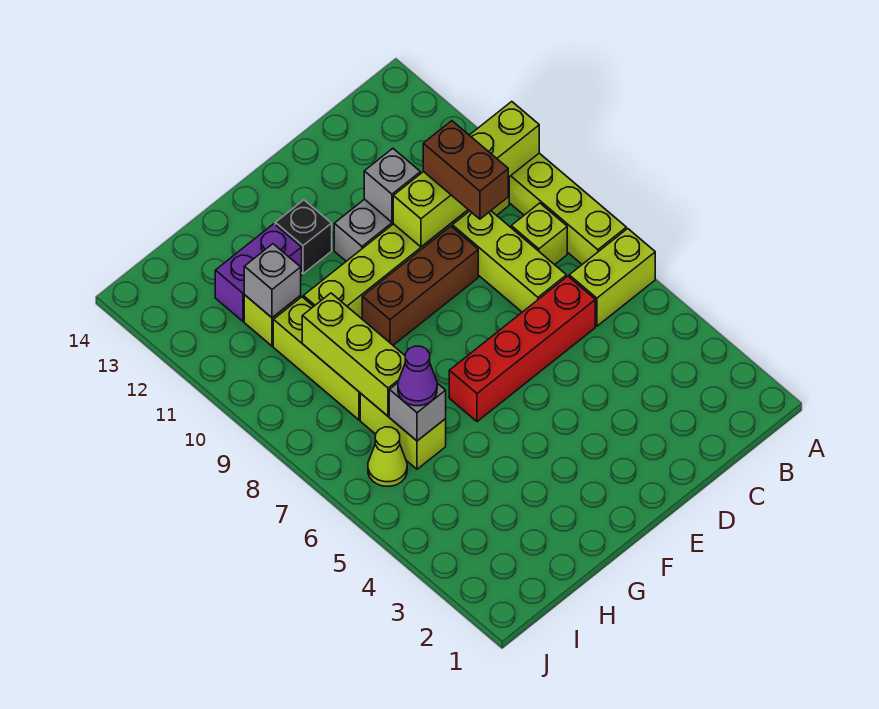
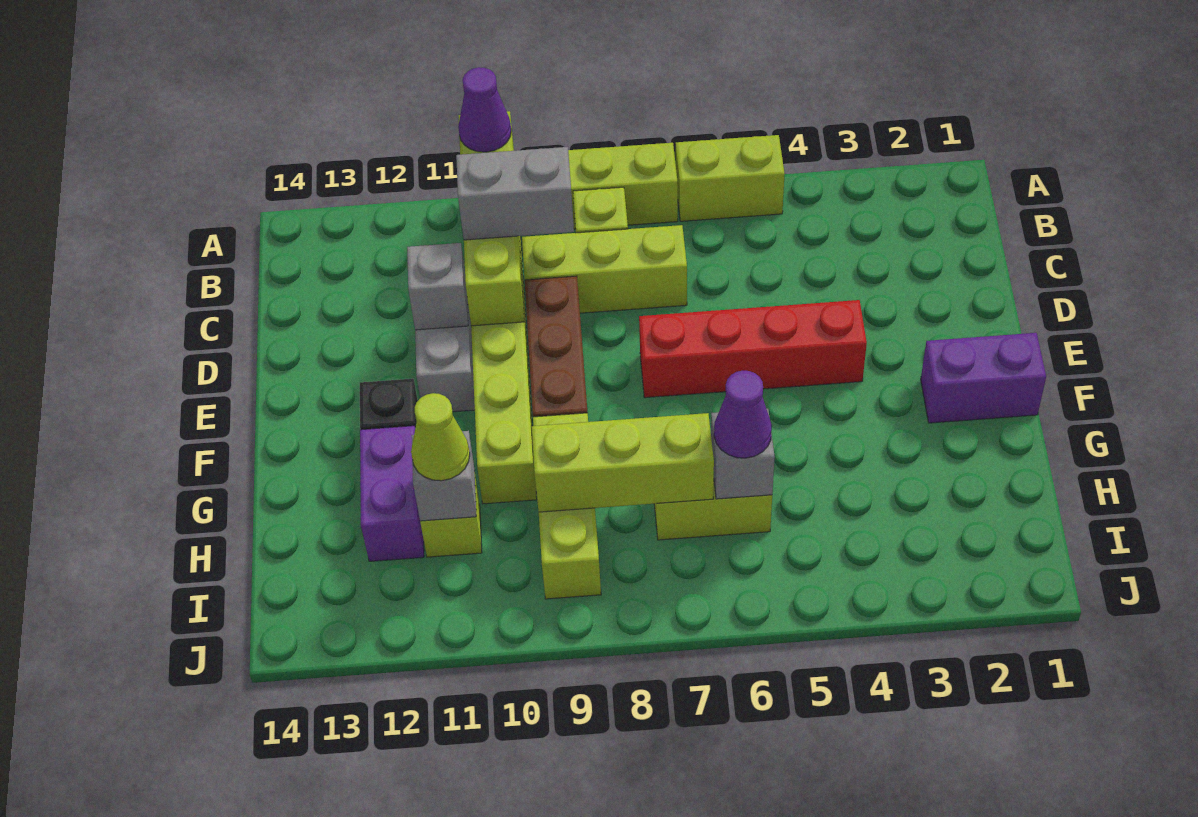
lime 1x2 brick [569,229,655,326] -> lime 1x2 brick turned to [676,135,785,221]
none -> purple 1x1 cone [458,67,511,152]
red 1x4 brick [449,276,595,422] -> red 1x4 brick turned to [639,300,867,398]
brown 1x2 brick [423,121,508,219] -> grey 1x2 brick [456,147,574,240]
none -> purple 1x2 brick [921,333,1046,423]
lime 1x3 brick [273,297,361,420] -> lime 1x3 brick turned to [533,413,601,599]
lime 1x1 cone [368,427,407,486] -> lime 1x1 cone moved to [411,393,470,481]

